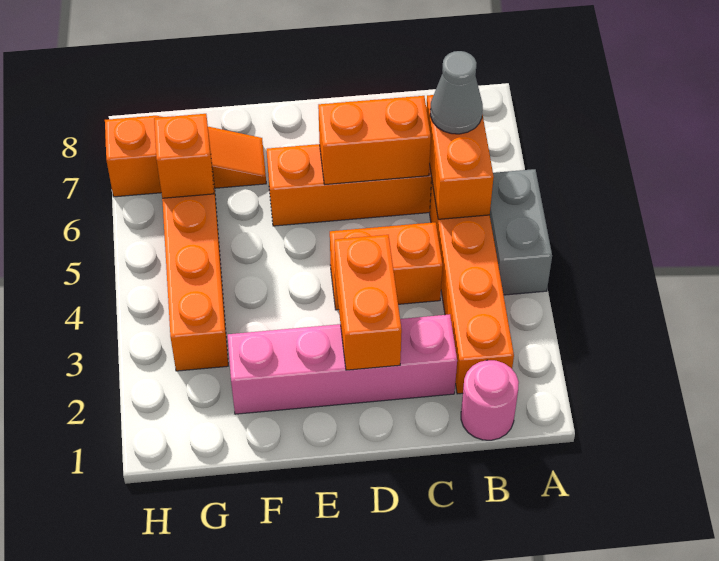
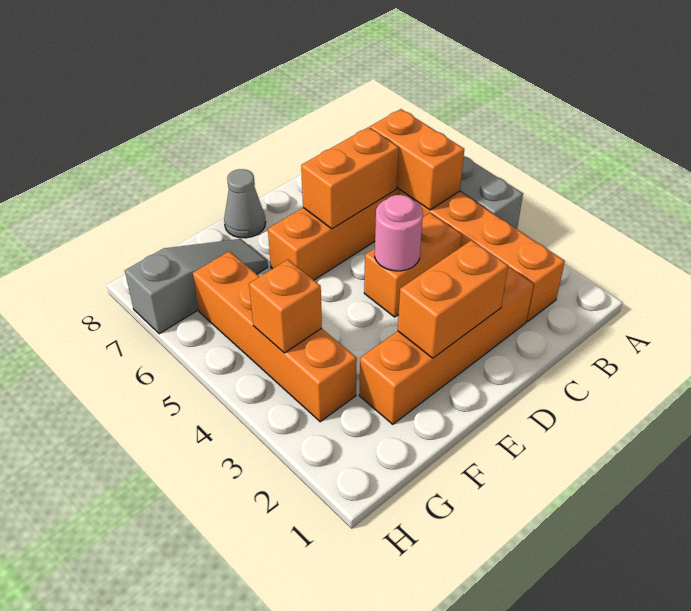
pink 1x1 round brick [461,360,519,440] -> pink 1x1 round brick moved to [375,195,423,271]
grey 1x1 cone [430,51,483,134] -> grey 1x1 cone moved to [224,169,266,238]
pink 1x4 brick [228,314,457,414] -> orange 1x4 brick [359,267,534,424]
orange 1x2 brick [334,235,402,370] -> orange 1x2 brick turned to [398,240,508,358]
orange 1x3 slope [105,116,266,197] -> grey 1x3 slope [125,239,268,334]
orange 1x1 brick [154,114,214,198] -> orange 1x1 brick moved to [249,260,322,353]

